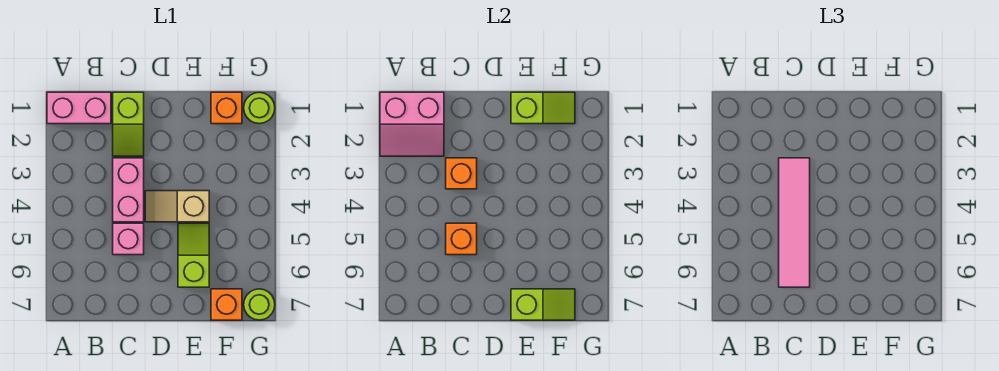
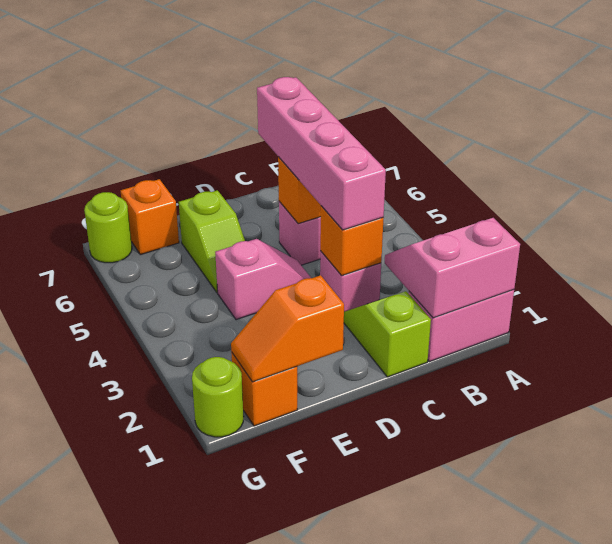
pink 1x2 brick [113,158,144,222] -> pink 1x1 brick [320,251,381,312]
pink 1x4 tile [779,158,810,287] -> pink 1x4 brick [257,77,386,230]
tan 1x2 slope [145,191,209,222] -> pink 1x2 slope [215,239,311,320]
lime 1x2 slope [511,92,575,124] -> orange 1x2 slope [231,275,344,382]
lime 1x2 slope [511,289,575,320] -> none

